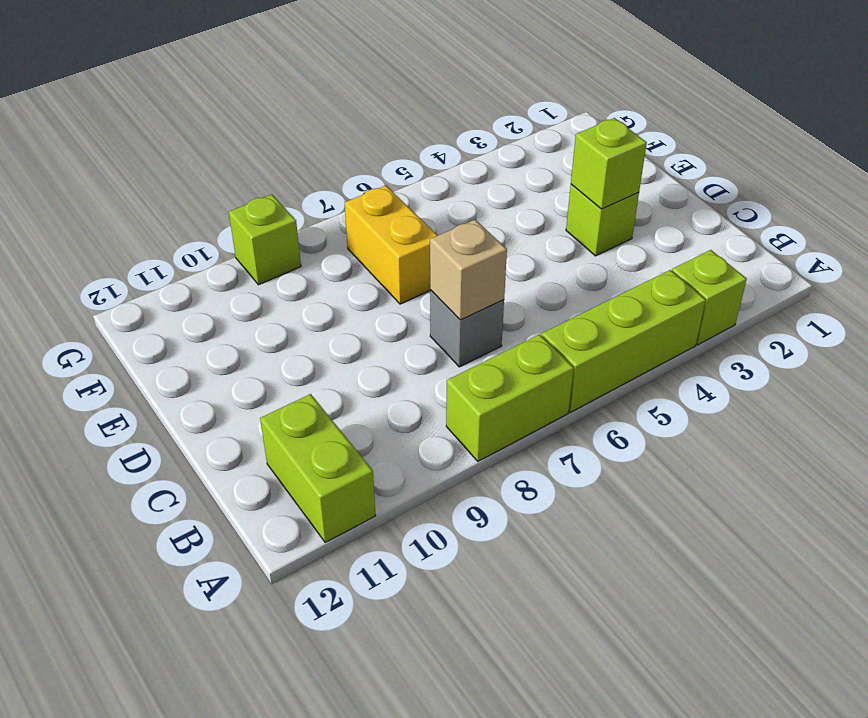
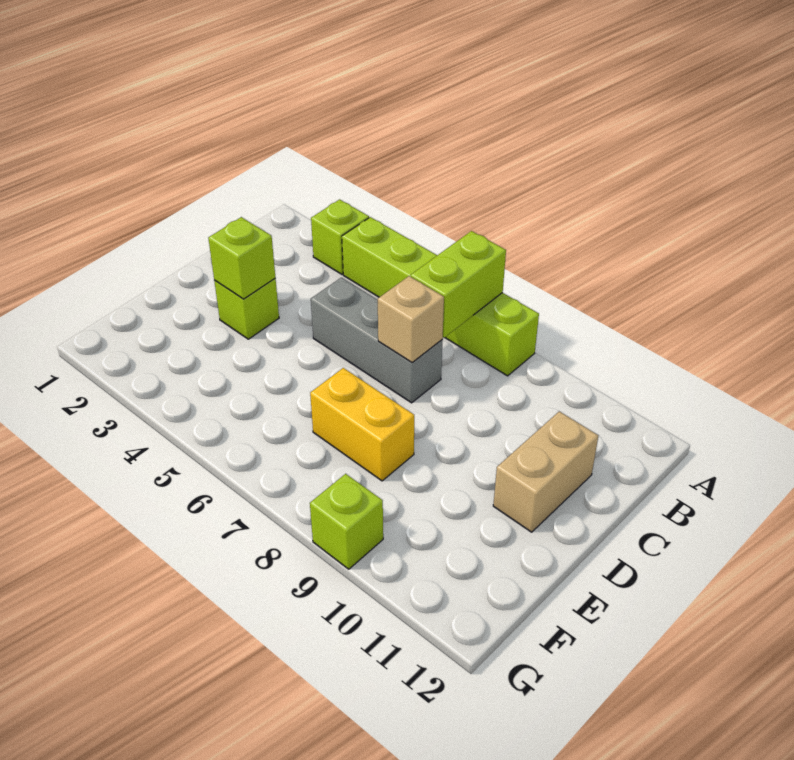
lime 1x2 brick [260,394,376,542] -> lime 1x2 brick moved to [411,231,506,338]
grey 1x1 brick [430,290,504,367] -> grey 1x3 brick [311,278,442,403]
none -> tan 1x2 brick [493,411,598,532]
yellow 1x2 brick [345,186,438,304] -> yellow 1x2 brick turned to [310,368,414,481]

